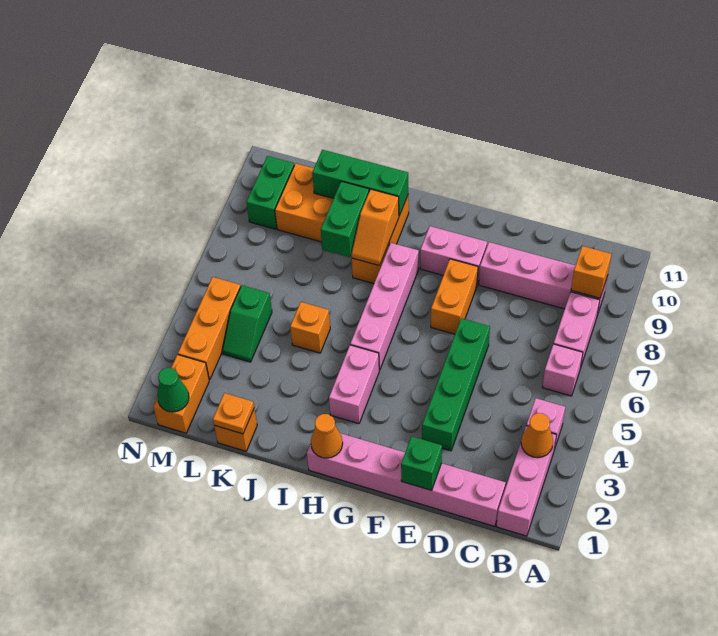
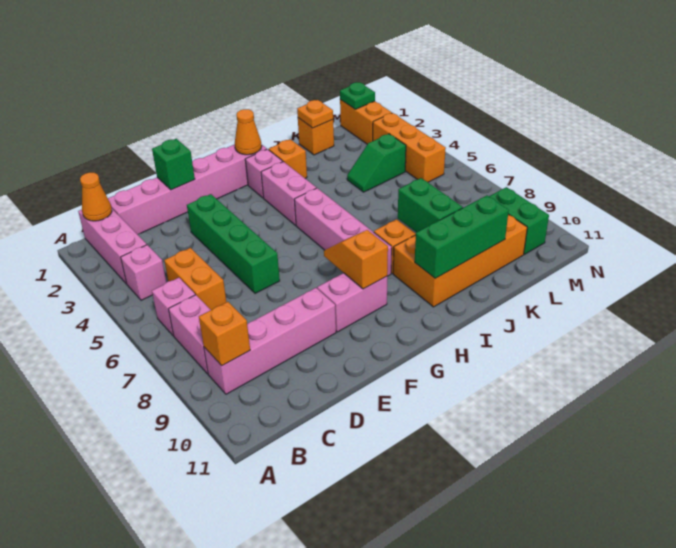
orange 1x1 cone [521,413,553,458] -> orange 1x1 cone moved to [80,172,112,221]
orange 1x2 brick [431,259,478,334] -> orange 1x2 brick moved to [164,248,226,310]
none -> pink 1x1 brick [245,149,283,198]
orange 1x2 slope [351,189,399,266] -> orange 1x2 slope moved to [324,230,388,289]
orange 1x1 brick [290,302,330,353] -> orange 1x1 brick moved to [269,139,307,179]
green 1x2 slope [222,285,272,362] -> green 1x2 slope turned to [347,134,406,192]
green 1x1 cone [157,368,189,412] -> green 1x1 plate [340,82,375,109]

